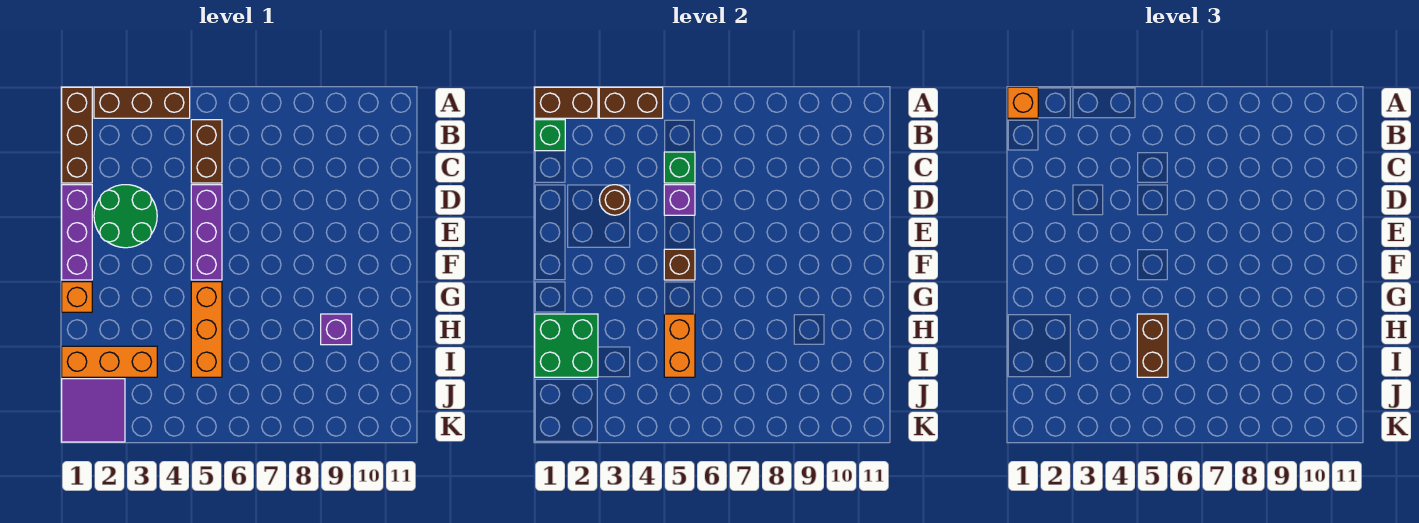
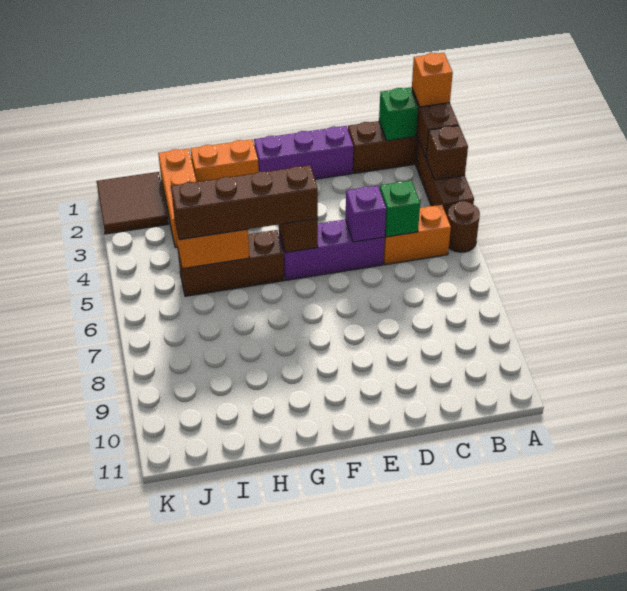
brown 1x2 brick [599,87,663,118] -> brown 1x1 brick [426,126,468,180]
brown 1x2 brick [191,120,222,183] -> orange 1x2 brick [383,205,451,265]
green 2x2 round brick [94,185,157,248] -> none
brown 1x1 round brick [599,185,630,215] -> brown 1x1 round brick moved to [447,201,480,252]
orange 1x1 brick [62,282,92,312] -> orange 1x2 brick [191,139,259,182]
orange 1x3 brick [191,282,222,377] -> brown 1x3 brick [178,230,284,296]
green 2x2 brick [535,314,598,377] -> none
brown 1x2 brick [1137,314,1168,377] -> brown 1x4 brick [171,165,318,240]
purple 1x1 brick [321,314,352,345] -> none
purple 2x2 tile [62,379,125,442] -> brown 2x2 tile [97,172,169,234]

